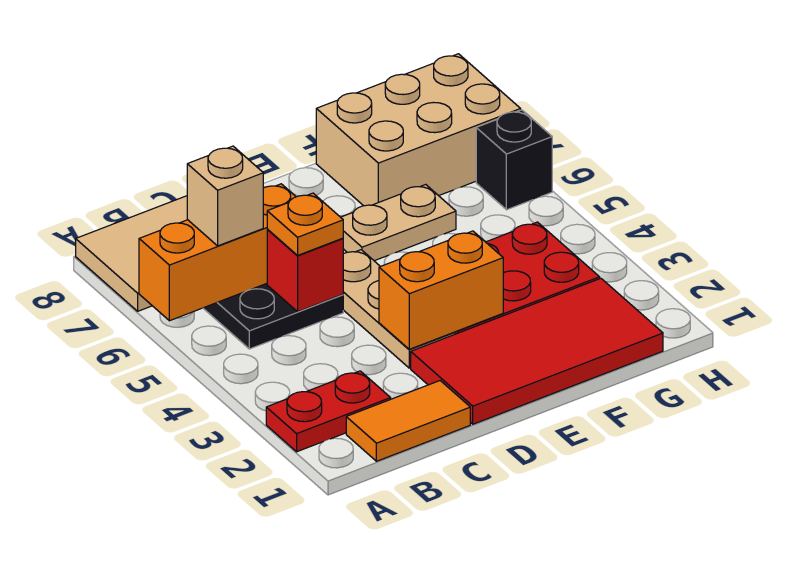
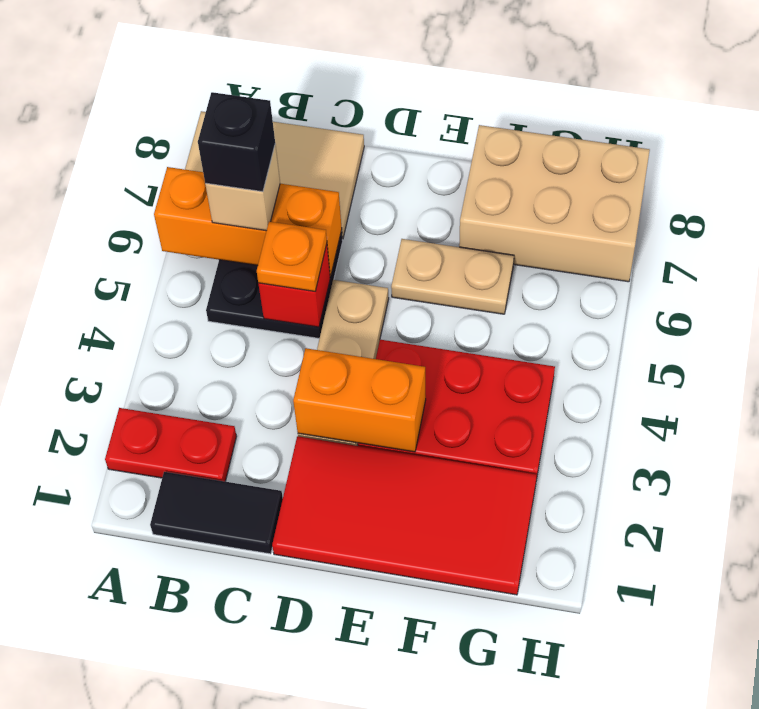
orange 1x2 tile [346,381,470,461] -> black 1x2 tile [150,472,283,554]
black 1x1 brick [476,110,552,210] -> black 1x1 brick moved to [198,92,275,192]

